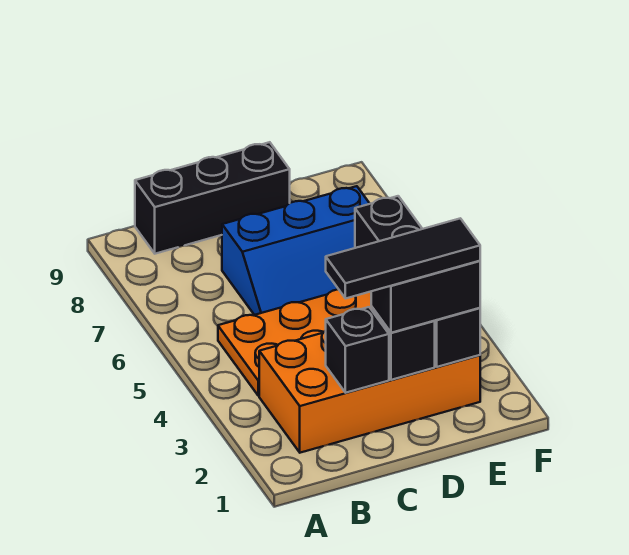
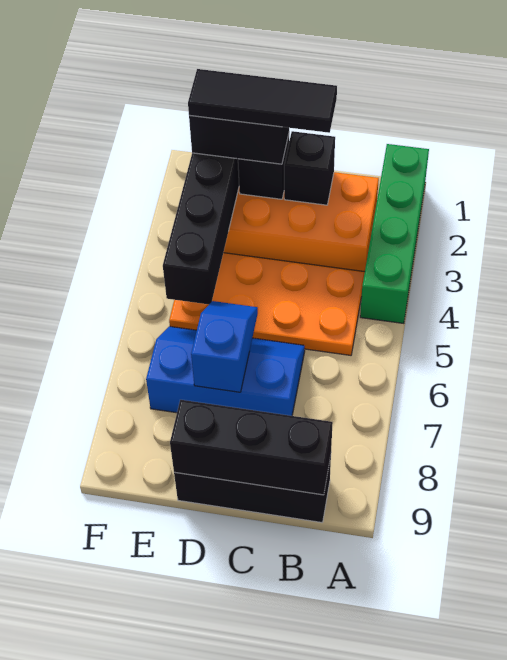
none -> green 1x4 brick [360,144,429,323]
none -> black 1x3 brick [170,400,333,495]
none -> blue 1x2 slope [191,301,258,392]

